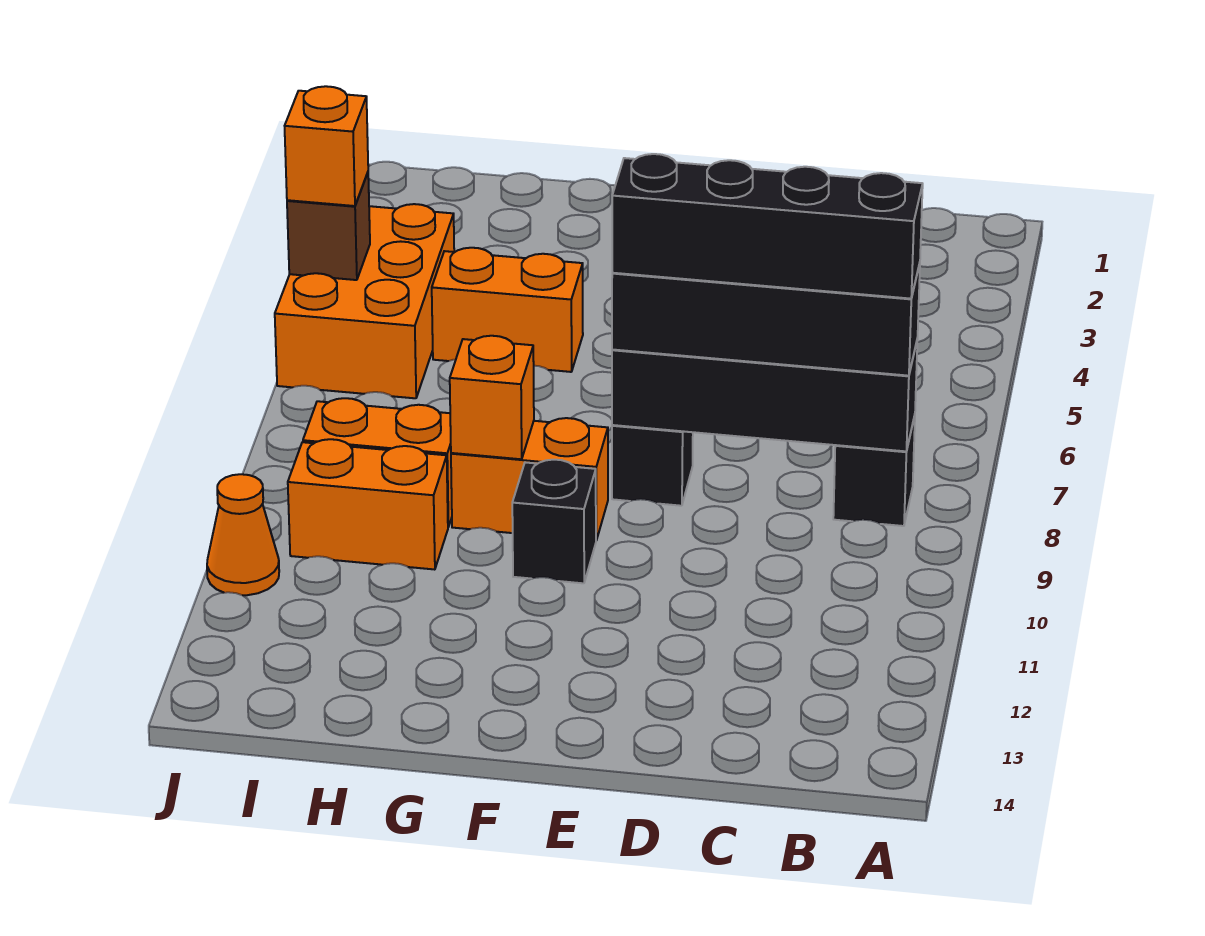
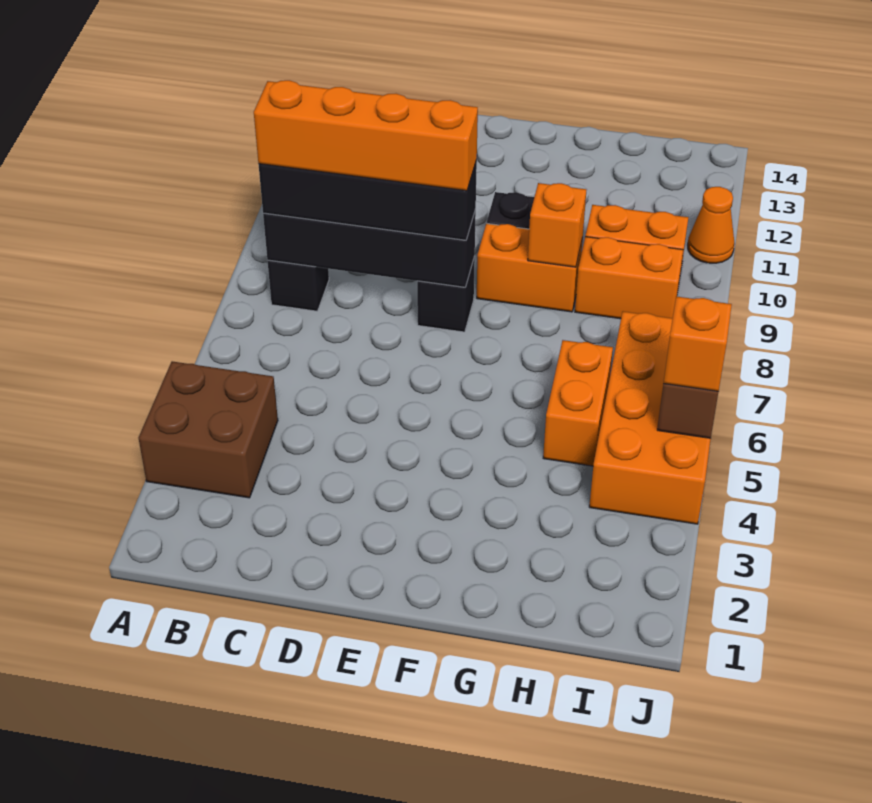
none -> brown 2x2 brick [139,361,278,498]
black 1x4 brick [612,154,923,299] -> orange 1x4 brick [254,80,478,191]
orange 1x2 brick [432,248,583,372] -> orange 1x2 brick turned to [543,340,613,466]
orange 2x3 brick [275,204,454,398] -> orange 2x4 brick [589,312,711,524]

